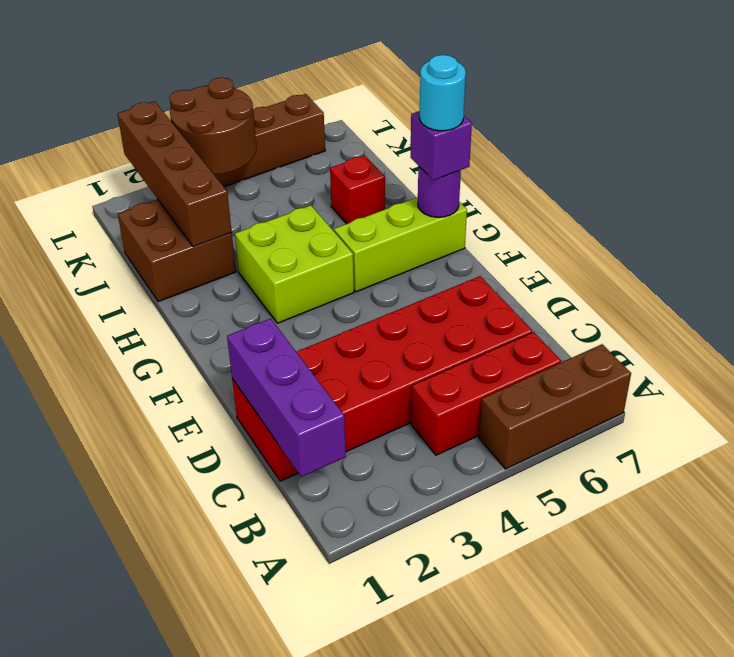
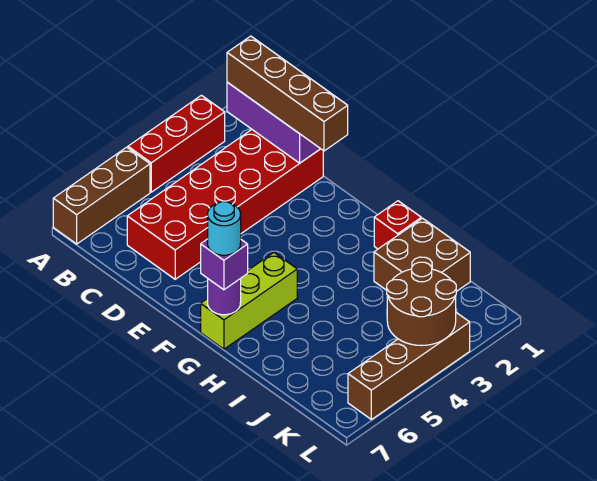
red 1x3 brick [411,332,561,455] -> red 1x3 brick moved to [128,95,225,192]
lime 2x2 brick [235,205,354,323] -> none
brown 1x4 brick [118,101,232,247] -> brown 1x4 brick moved to [227,36,348,151]
red 1x1 brick [330,155,385,224] -> red 1x1 brick moved to [374,201,421,249]

